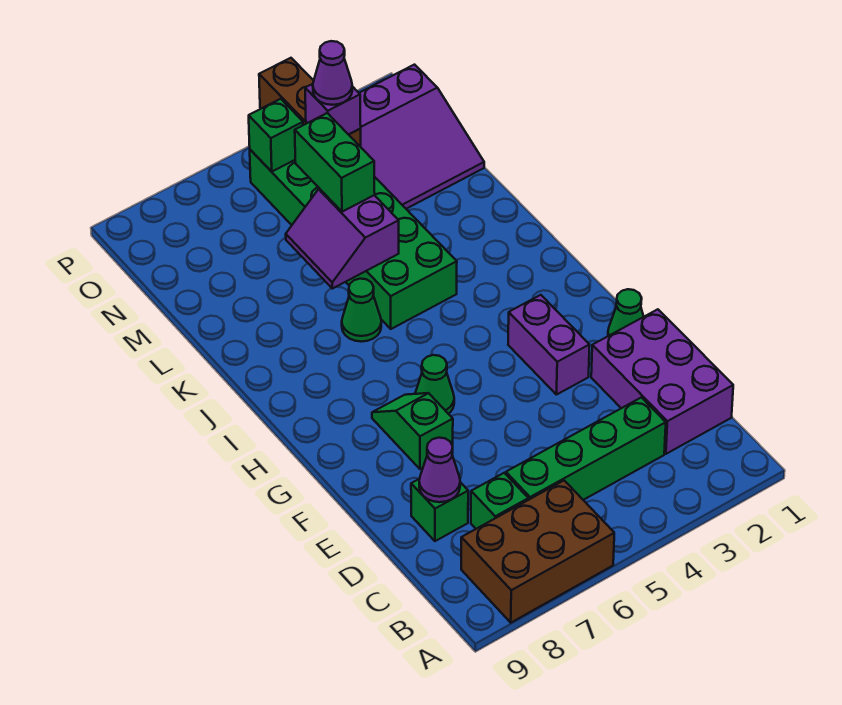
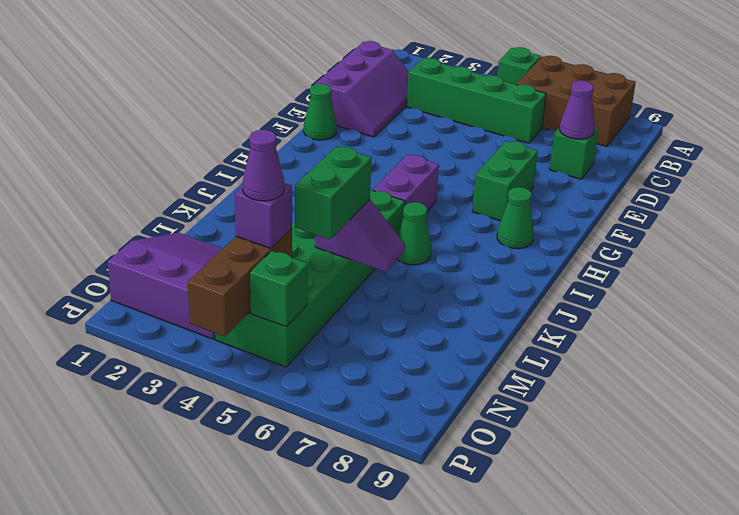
purple 2x3 brick [591,309,733,454] -> purple 2x3 slope [315,41,409,137]
green 1x1 brick [471,473,528,529] -> green 1x1 brick moved to [497,47,541,85]
purple 1x2 brick [508,295,590,395] -> purple 1x2 brick moved to [373,155,439,211]
green 1x2 slope [372,393,453,469] -> green 1x2 brick [472,141,538,221]
green 1x1 cone [415,355,454,414] -> green 1x1 cone moved to [497,187,534,249]
purple 2x2 slope [286,189,399,289] -> purple 1x2 slope [315,199,405,272]

